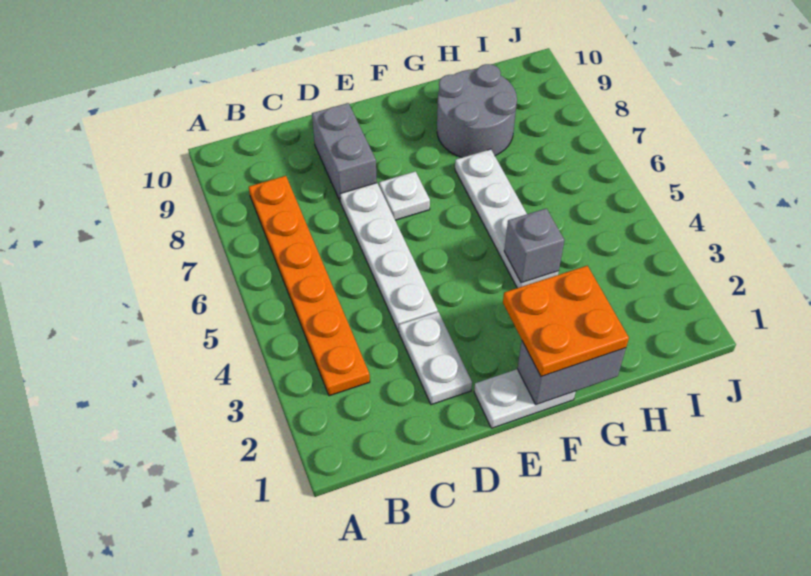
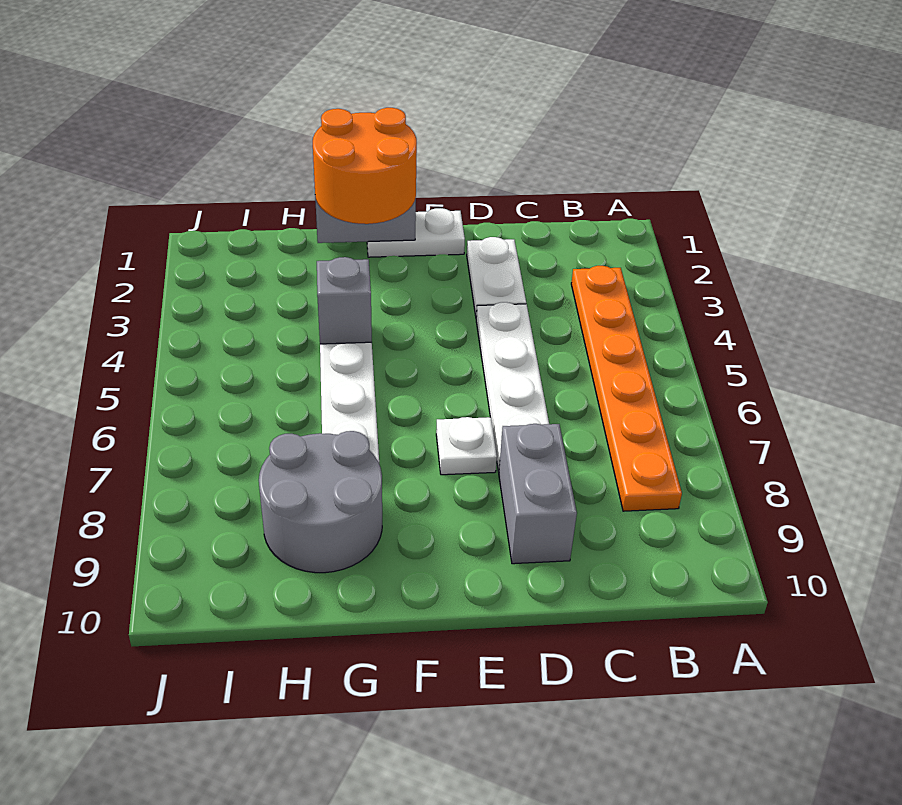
orange 2x2 plate [503,266,629,377] -> orange 2x2 round brick [313,108,417,224]

